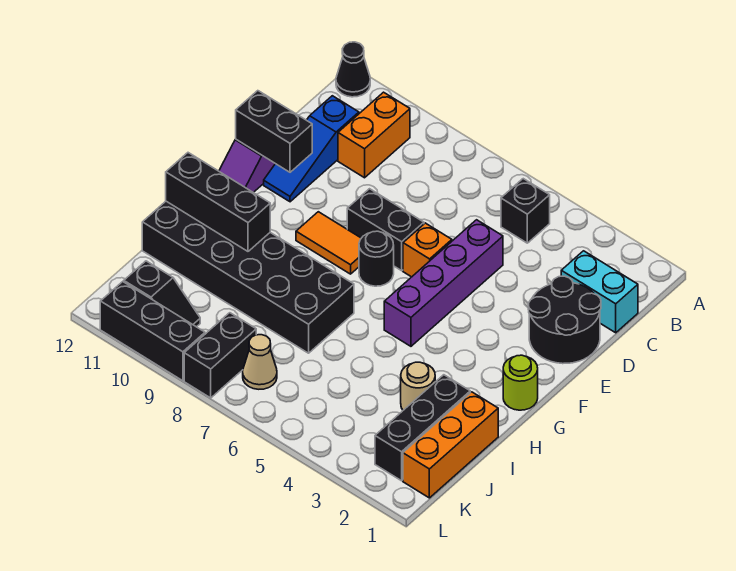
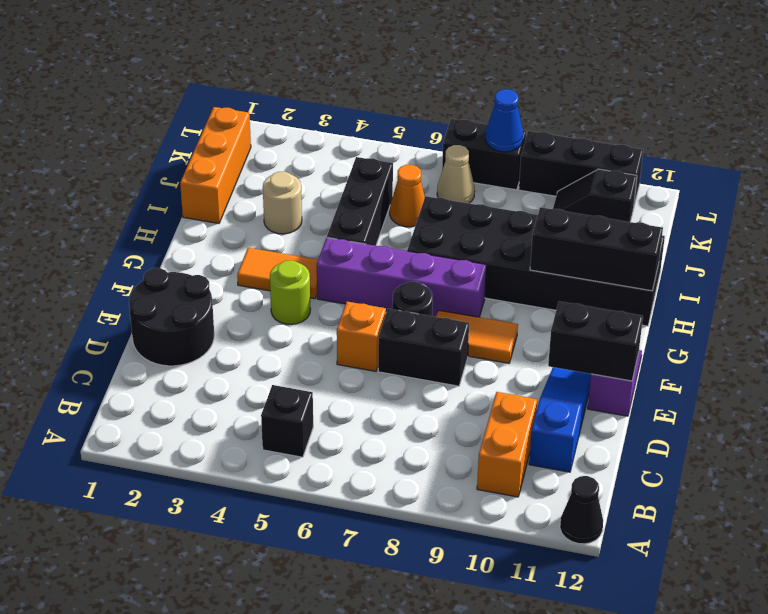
cyan 1x2 brick [561,251,638,333] -> none
purple 1x4 brick [384,220,503,346] -> purple 1x4 brick turned to [317,238,486,317]
lime 1x1 round brick [503,355,538,410] -> lime 1x1 round brick moved to [270,260,310,324]
none -> orange 1x2 tile [237,248,318,299]
black 1x3 brick [375,375,470,481] -> black 1x3 brick moved to [327,157,393,246]
none -> orange 1x1 cone [390,165,425,227]
black 1x2 brick [184,313,256,398] -> black 1x2 brick turned to [442,119,526,190]
none -> blue 1x1 cone [485,89,523,152]

